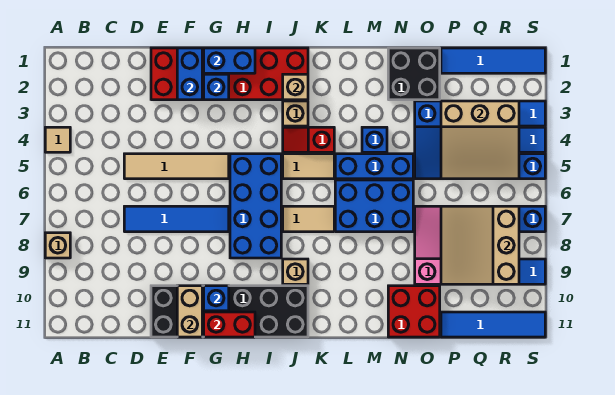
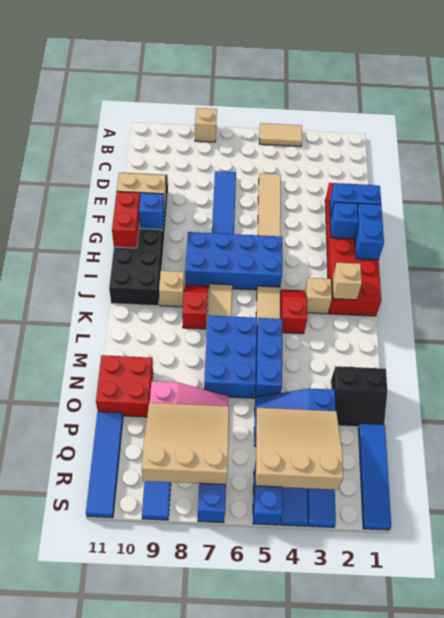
tan 1x1 tile [45,127,70,152] -> tan 1x2 tile [259,123,302,146]
none -> red 1x2 slope [182,285,208,329]
blue 1x1 brick [362,127,387,152] -> none
black 2x2 brick [388,48,440,100] -> black 2x2 slope [331,366,387,427]
tan 3x3 slope [441,101,519,179] -> tan 3x3 slope turned to [255,408,343,490]

